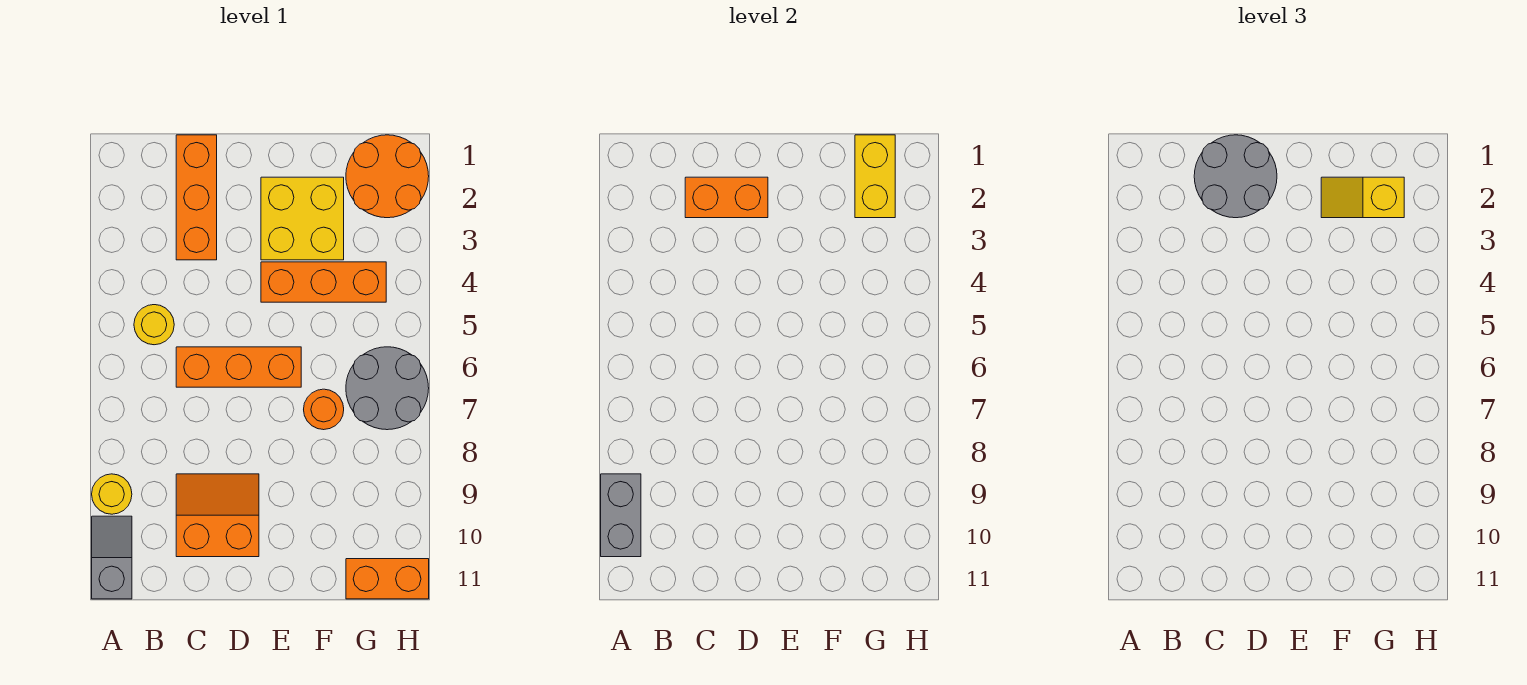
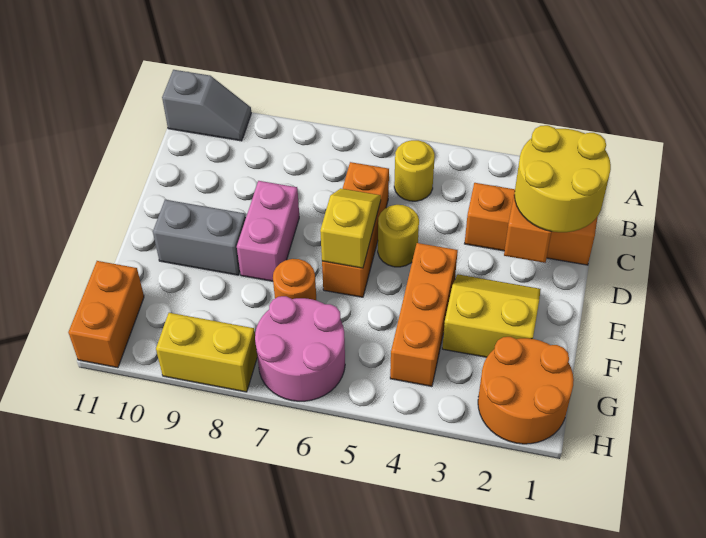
yellow 1x1 round brick [92,474,132,514] -> yellow 1x1 round brick moved to [378,205,419,267]
grey 1x2 brick [601,474,641,557] -> grey 1x2 brick moved to [153,200,246,275]
grey 2x2 round brick [1194,135,1277,218] -> yellow 2x2 round brick [515,125,611,232]
orange 2x2 slope [176,474,259,557] -> none
none -> pink 1x2 brick [237,181,299,281]
yellow 2x2 brick [261,177,344,260] -> yellow 2x2 slope [442,274,541,357]
yellow 1x2 slope [1321,177,1404,218] -> yellow 1x2 slope moved to [320,189,381,268]
yellow 1x2 brick [855,135,895,218] -> yellow 1x2 brick moved to [156,313,257,392]
grey 2x2 round brick [346,347,429,430] -> pink 2x2 round brick [255,296,345,401]

